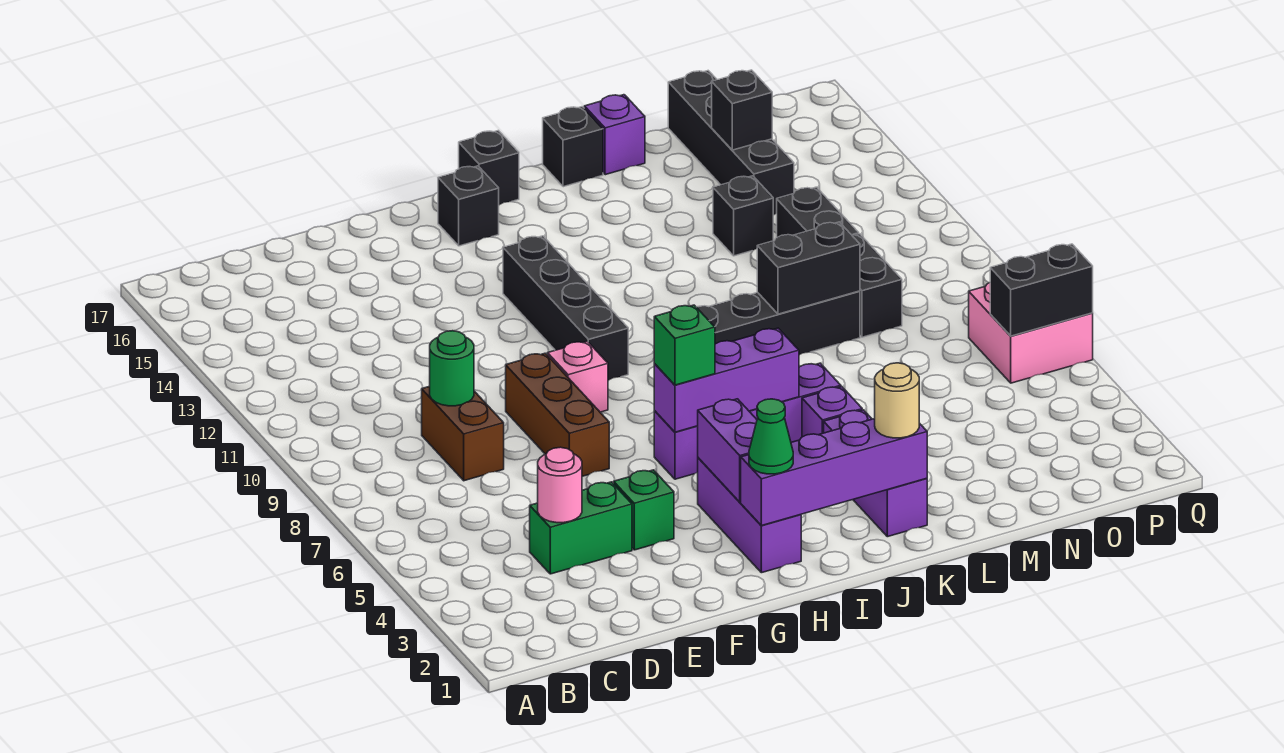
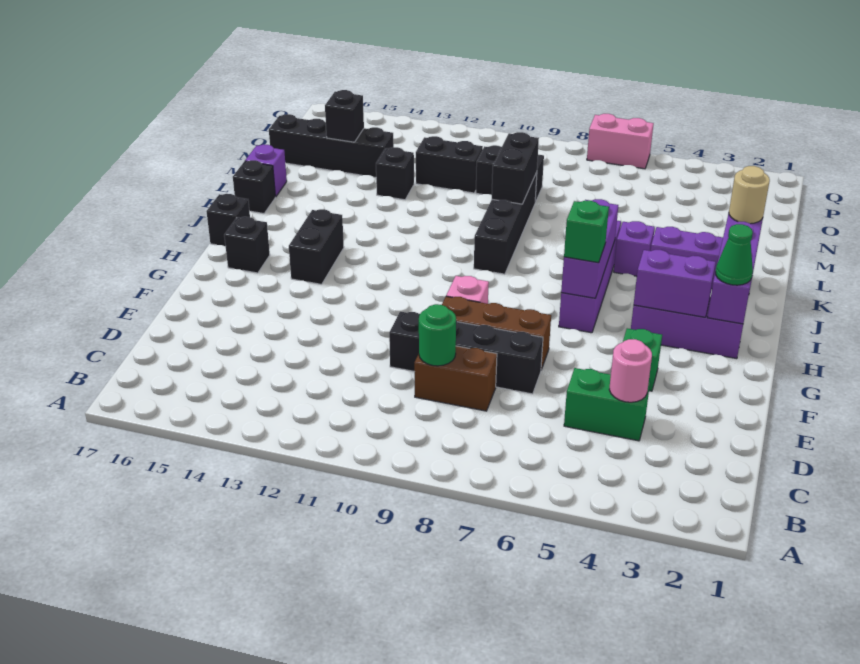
green 1x2 brick [530,482,632,574] -> green 1x2 brick turned to [564,368,650,441]
black 1x4 brick [503,236,628,380] -> black 1x4 brick moved to [389,312,543,394]
pink 2x2 brick [969,283,1093,383] -> pink 1x2 brick [587,114,654,169]
black 1x2 brick [990,244,1093,336] -> black 1x2 brick moved to [289,209,344,284]

